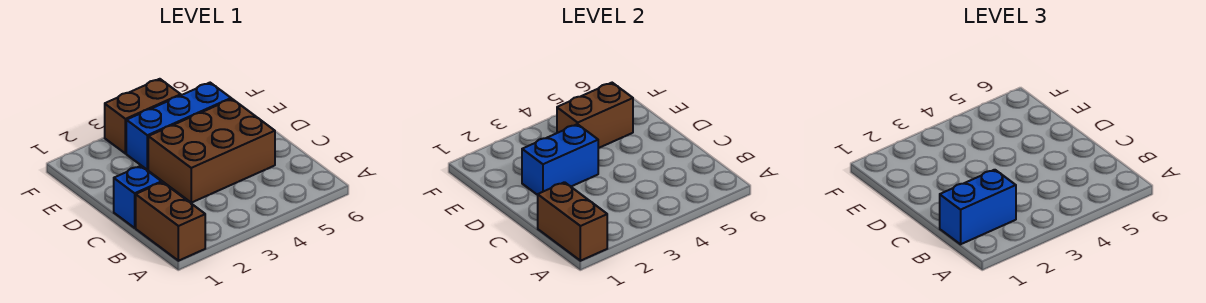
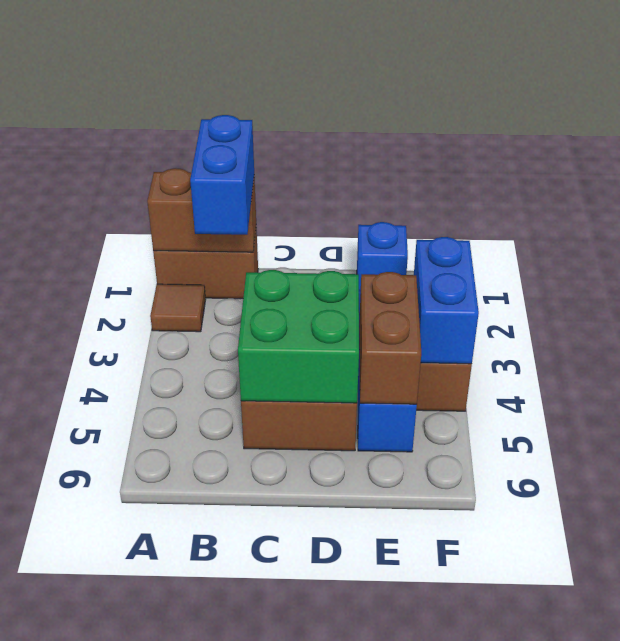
none -> brown 1x1 tile [150,284,206,332]
blue 1x1 brick [114,166,162,228] -> blue 1x1 brick moved to [357,222,408,290]
none -> green 2x2 brick [238,270,359,403]
blue 1x2 brick [522,124,598,195] -> blue 1x2 brick moved to [414,237,479,364]

